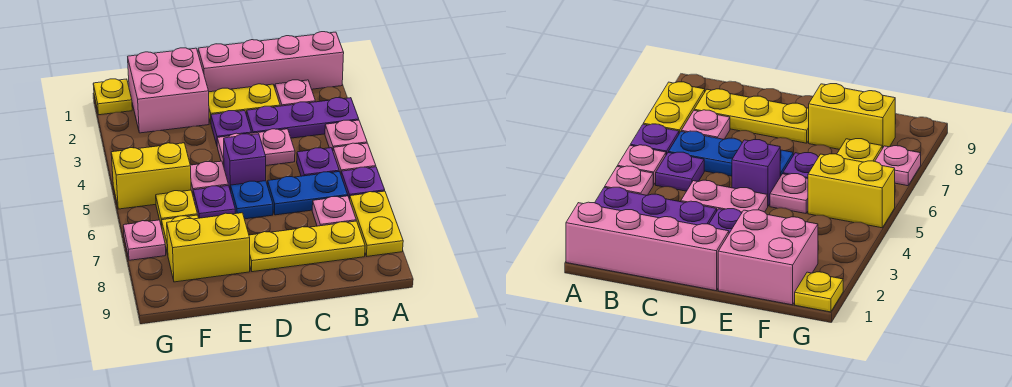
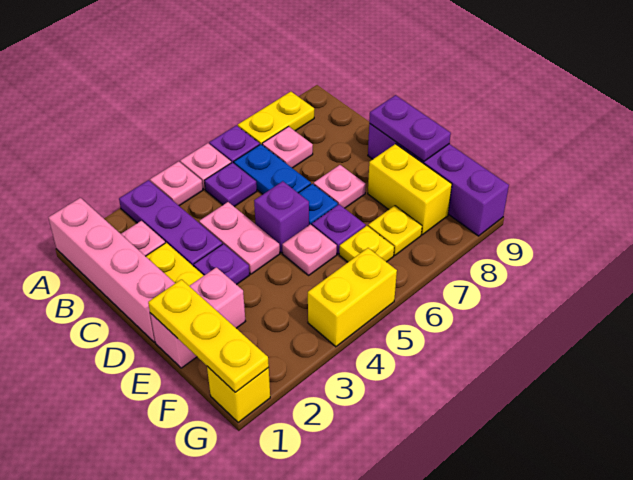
yellow 1x3 plate [249,221,365,272] -> yellow 1x3 plate moved to [148,279,269,392]
none -> purple 1x4 brick [368,124,509,236]
none -> purple 1x2 plate [369,95,451,161]
pink 2x2 brick [128,48,209,133] -> pink 1x2 brick [150,267,246,368]
yellow 1x2 brick [111,143,191,209] -> yellow 1x2 brick turned to [308,248,397,347]
yellow 1x1 plate [93,79,132,115] -> yellow 1x1 brick [207,366,270,422]
pink 1x1 plate [123,220,166,260] -> pink 1x1 plate moved to [314,165,366,208]

